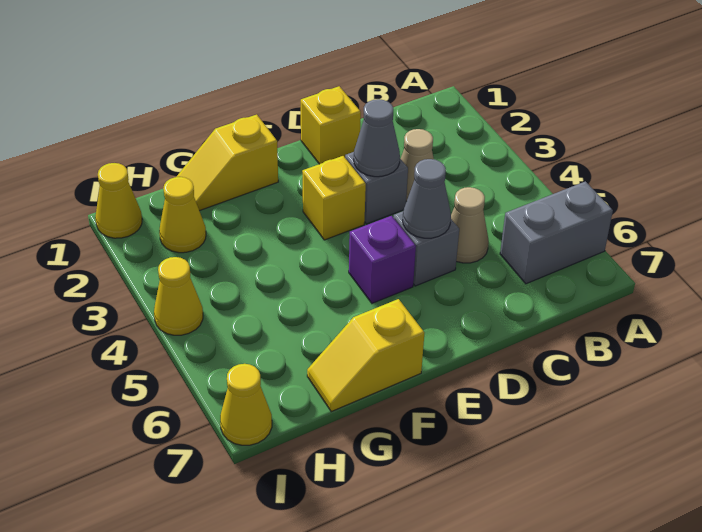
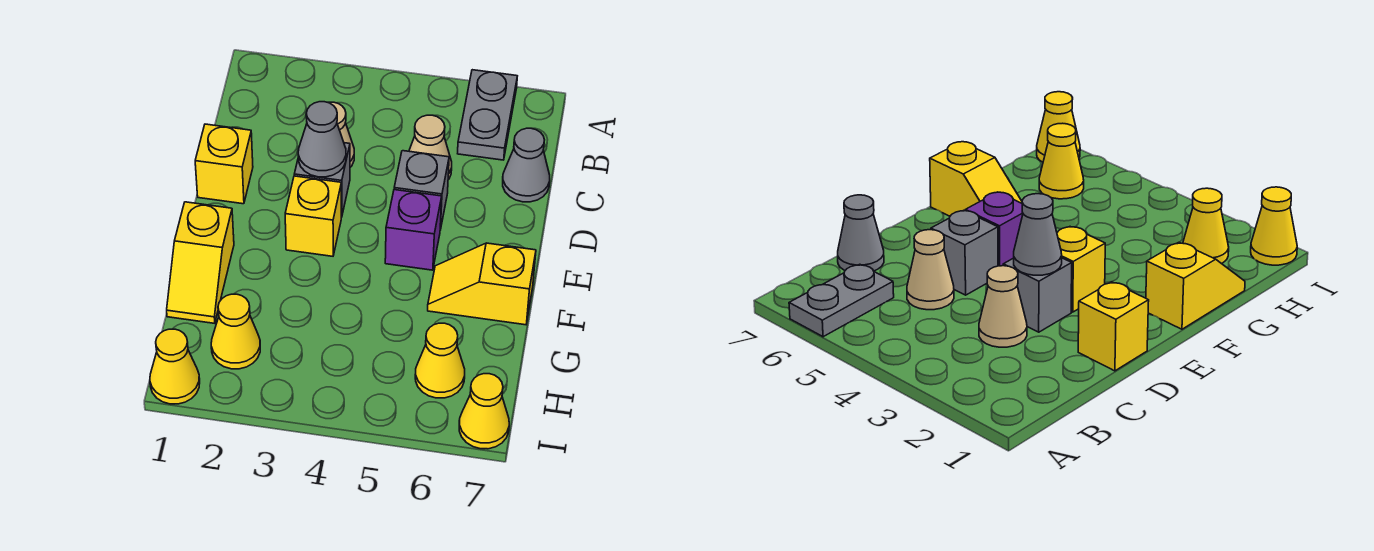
grey 1x2 brick [500,181,613,284] -> grey 1x2 plate [458,70,517,160]
grey 1x1 cone [403,159,451,238] -> grey 1x1 cone moved to [503,128,550,202]
yellow 1x2 slope [307,299,424,412] -> yellow 1x2 slope turned to [428,243,536,325]
yellow 1x1 cone [154,257,203,335] -> yellow 1x1 cone moved to [415,323,465,398]

